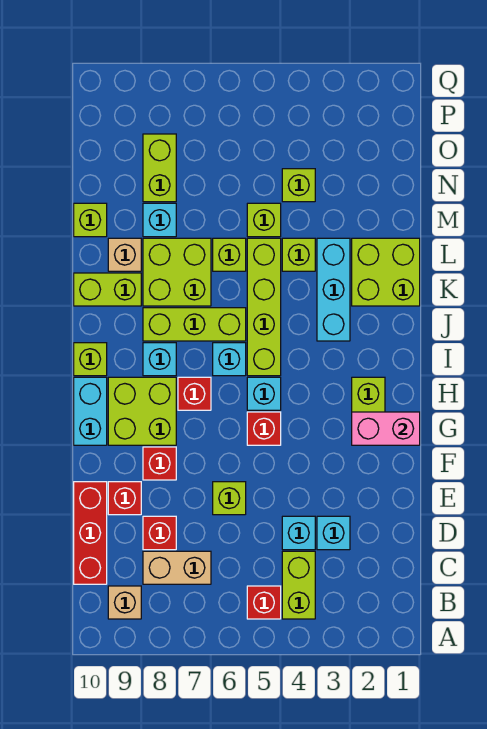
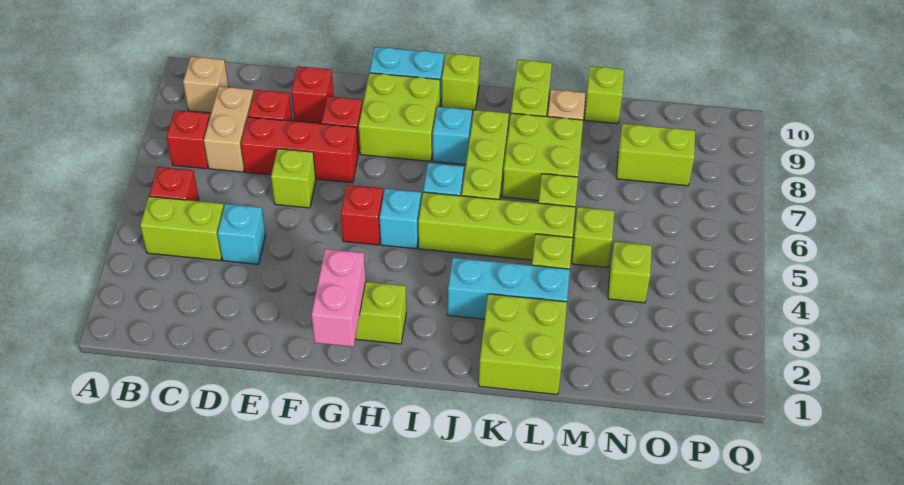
red 1x3 brick [74,482,107,584] -> red 1x3 brick moved to [241,117,358,183]
cyan 1x1 brick [317,516,350,550] -> none
red 1x1 brick [178,377,211,410] -> red 1x1 brick moved to [167,110,210,169]
cyan 1x1 brick [143,203,176,237] -> none

